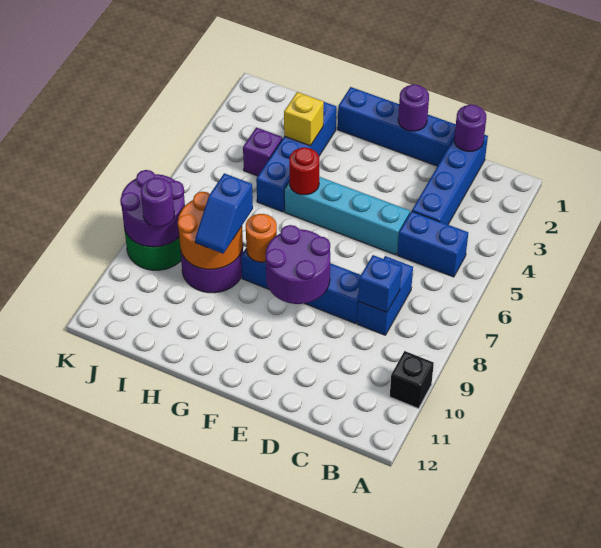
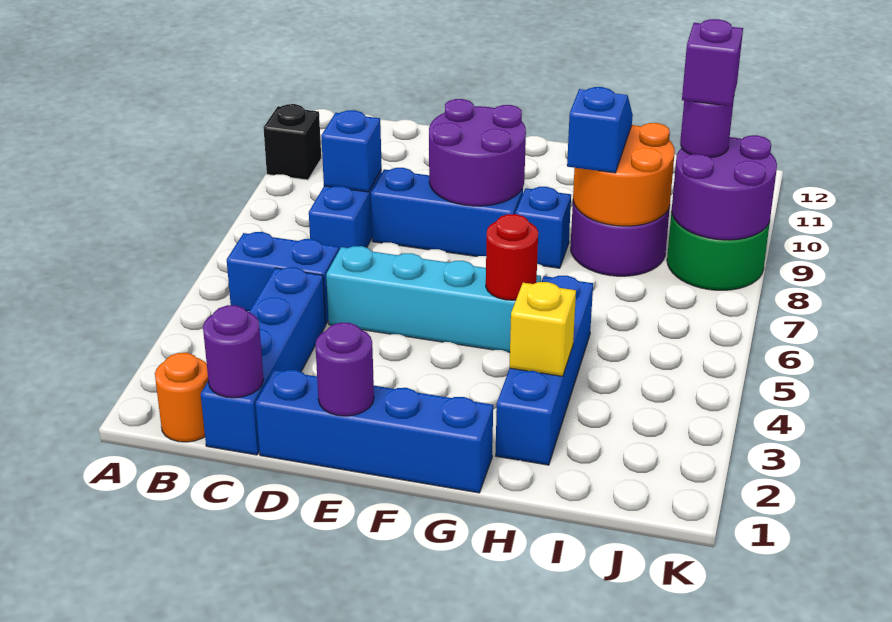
orange 1x1 round brick [246,214,277,262] -> orange 1x1 round brick moved to [155,353,208,442]
purple 1x1 brick [243,127,282,176] -> purple 1x1 brick moved to [682,19,743,106]

